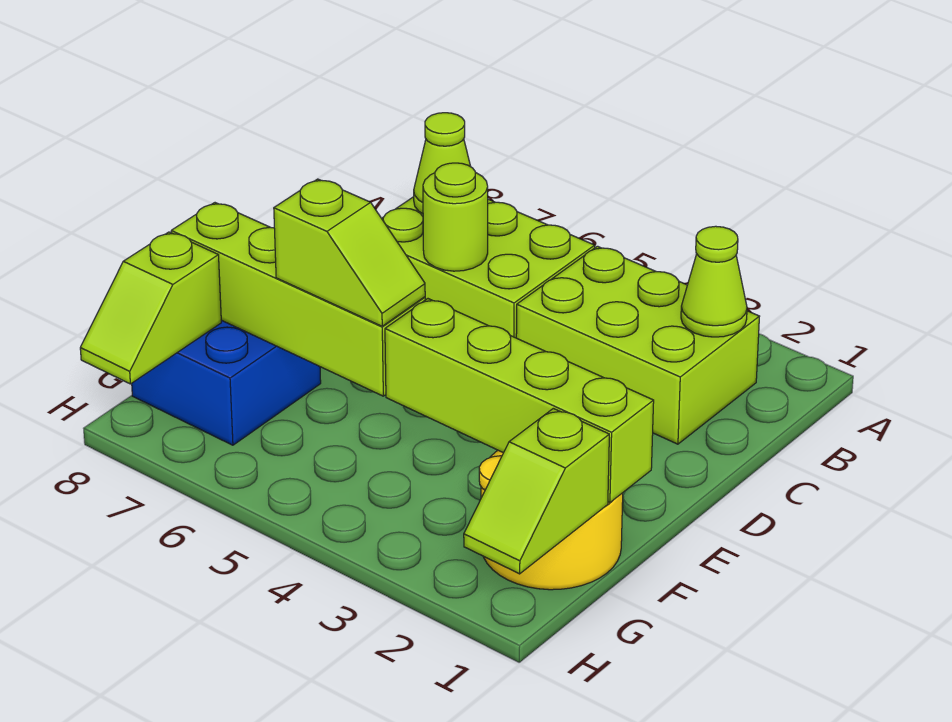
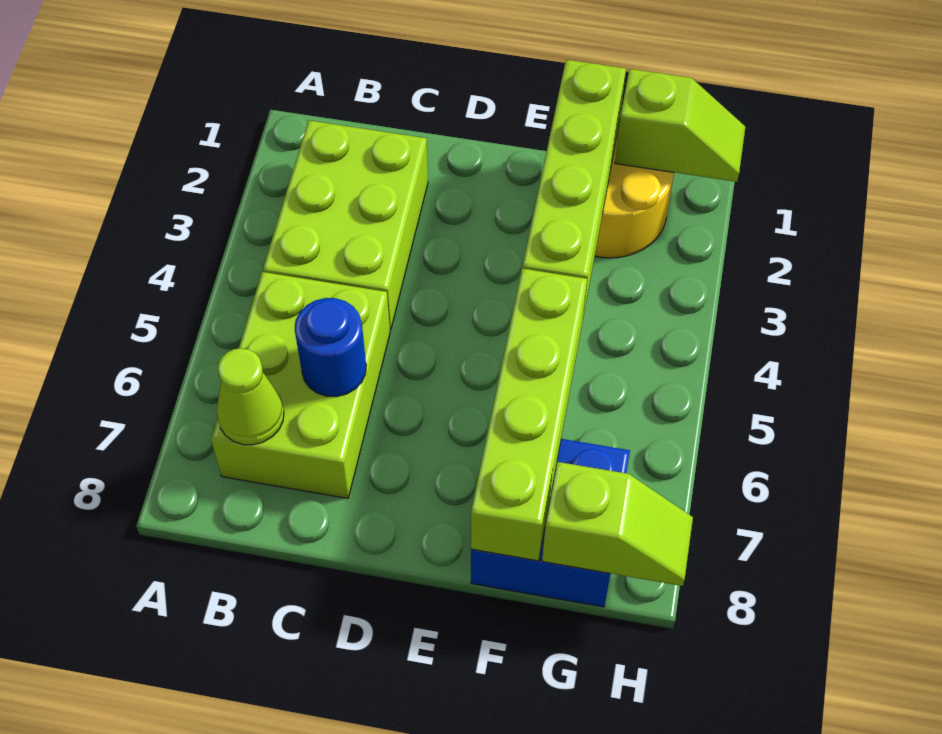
lime 1x1 cone [681,226,747,337] -> none
lime 1x1 round brick [423,163,488,271] -> blue 1x1 round brick [295,298,366,397]
lime 1x2 slope [274,179,425,326] -> none

